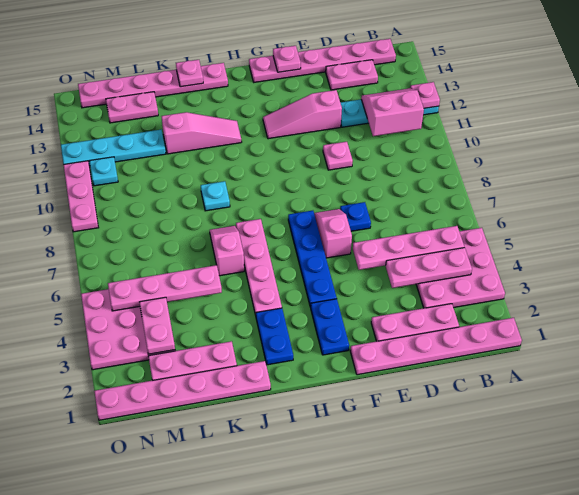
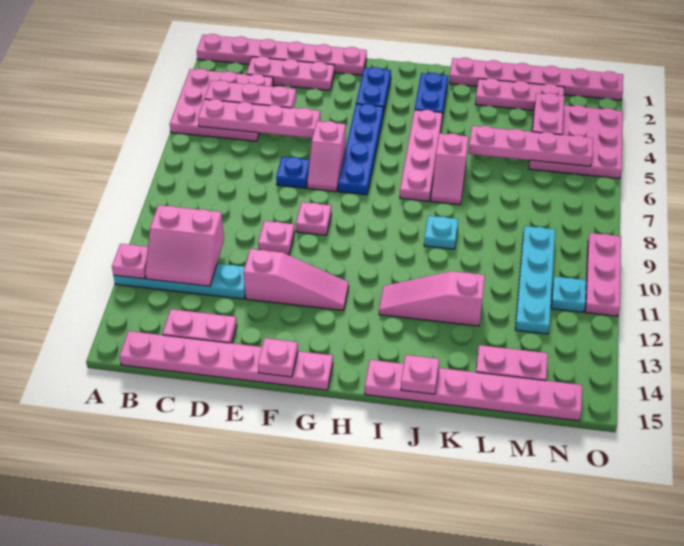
none -> pink 1x1 plate [296,202,331,235]
cyan 1x4 plate [61,130,166,166] -> cyan 1x4 plate turned to [515,226,555,334]

